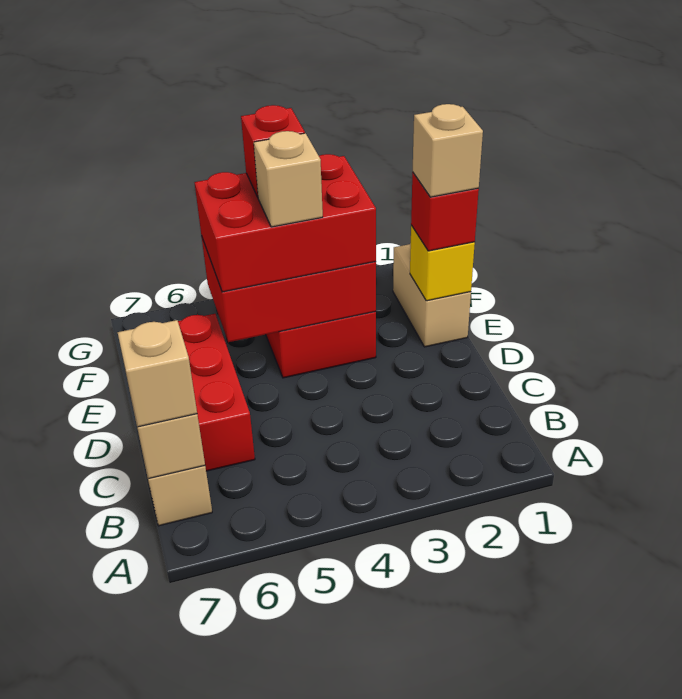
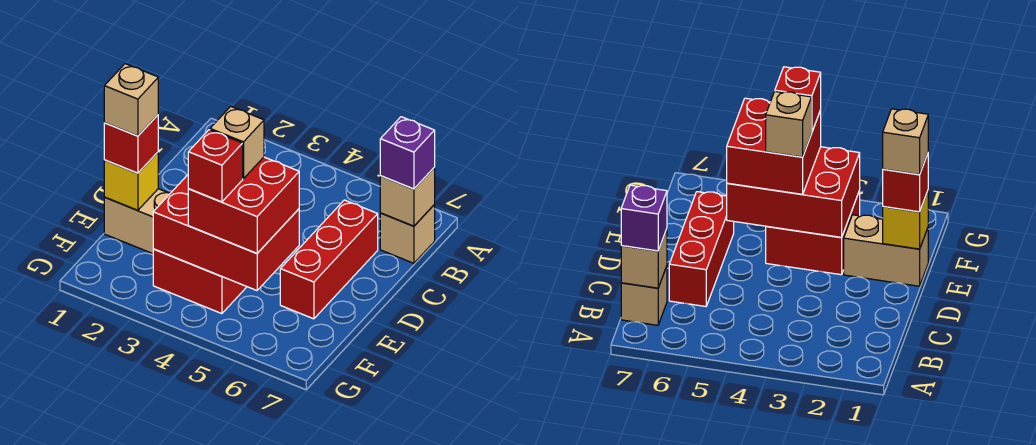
tan 1x1 brick [118,320,197,427] -> purple 1x1 brick [380,117,435,189]
tan 1x2 brick [393,243,471,347] -> tan 1x2 brick turned to [104,189,170,254]
red 2x3 brick [194,154,376,292] -> red 2x2 brick [188,157,299,253]

